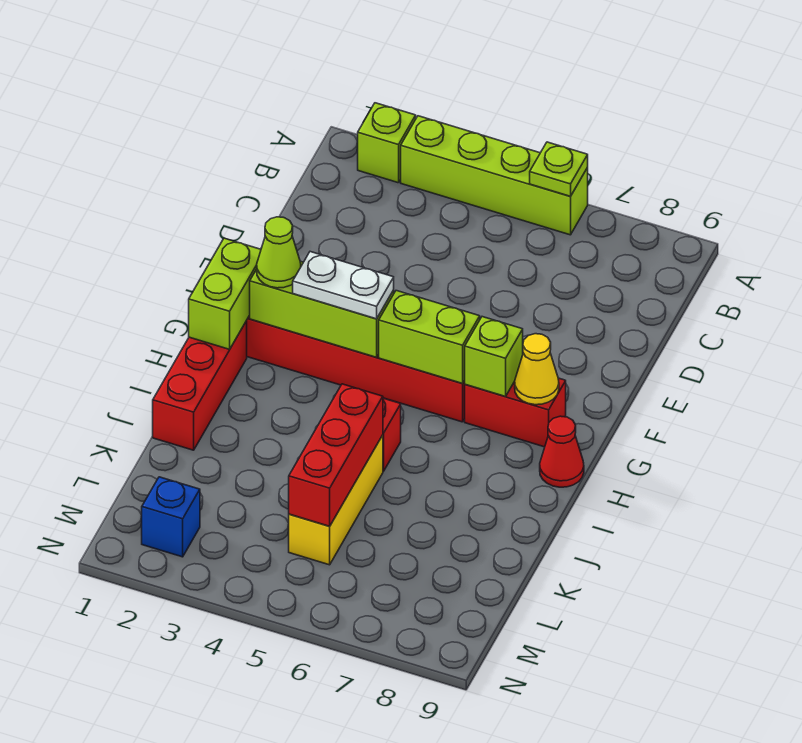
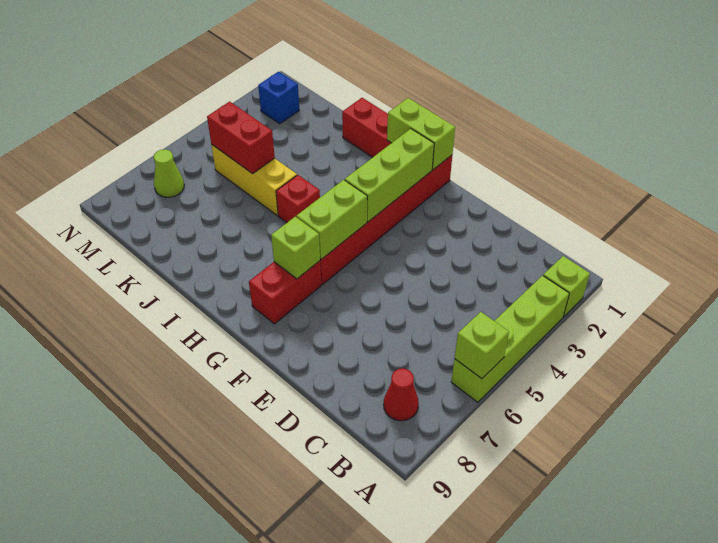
lime 1x1 plate [530,142,588,196] -> lime 1x1 brick [455,312,509,379]
lime 1x1 cone [257,217,301,288] -> lime 1x1 cone moved to [154,149,184,197]
white 1x2 plate [293,252,394,319] -> none
yellow 1x1 cone [515,334,559,405] -> none
red 1x1 cone [540,416,584,487] -> red 1x1 cone moved to [384,369,419,421]
red 1x3 brick [289,384,383,526] -> red 1x2 brick [207,102,275,174]

